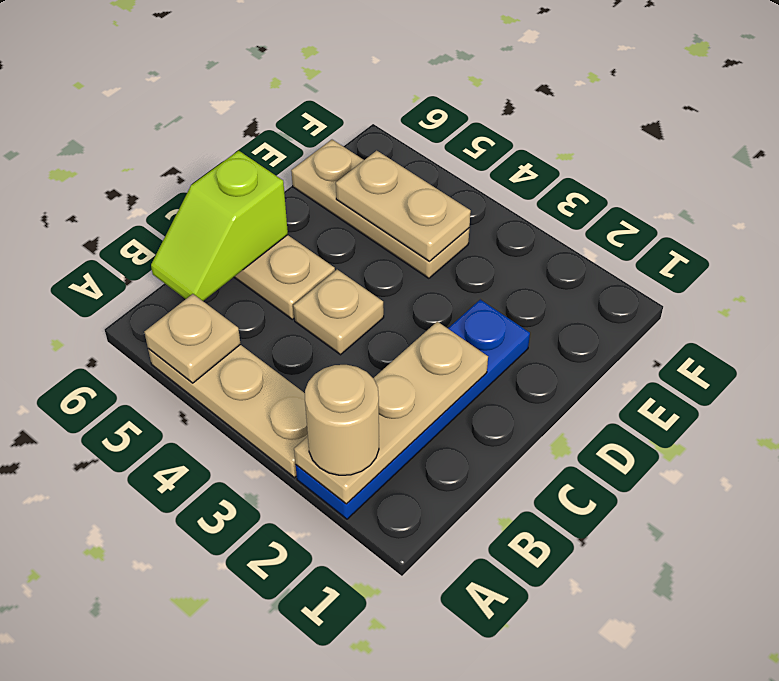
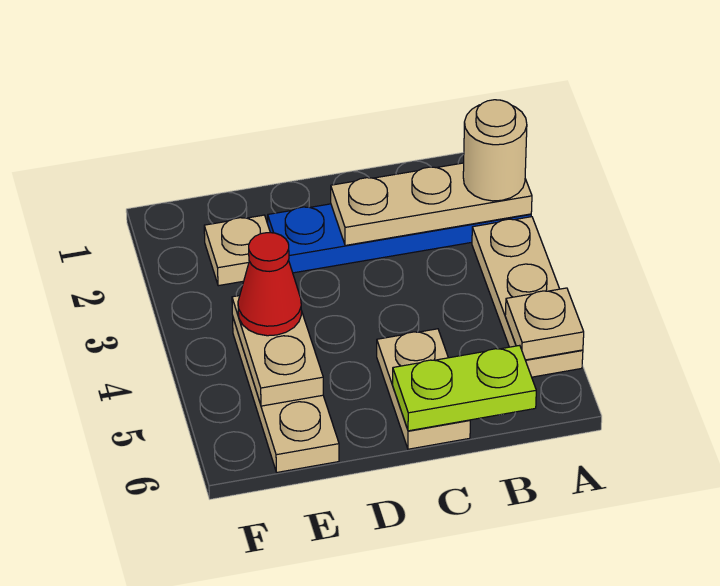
lime 1x2 slope [151,151,288,301] -> lime 1x2 plate [393,345,536,431]
tan 1x1 plate [293,270,384,355] -> tan 1x1 plate moved to [204,215,270,286]
none -> red 1x1 cone [238,233,301,336]

